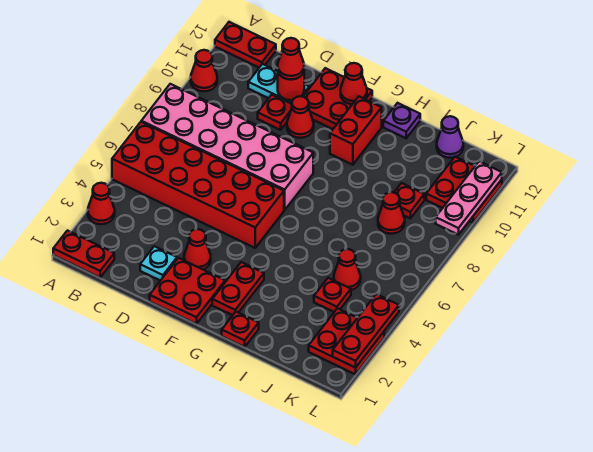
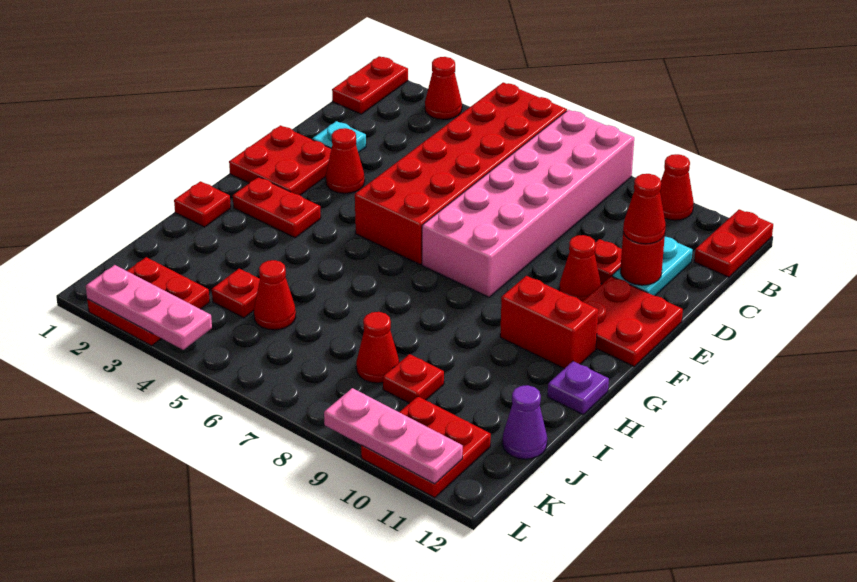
red 1x1 cone [340,63,367,104] -> none
red 1x3 plate [333,294,399,368] -> pink 1x3 plate [86,265,212,350]

